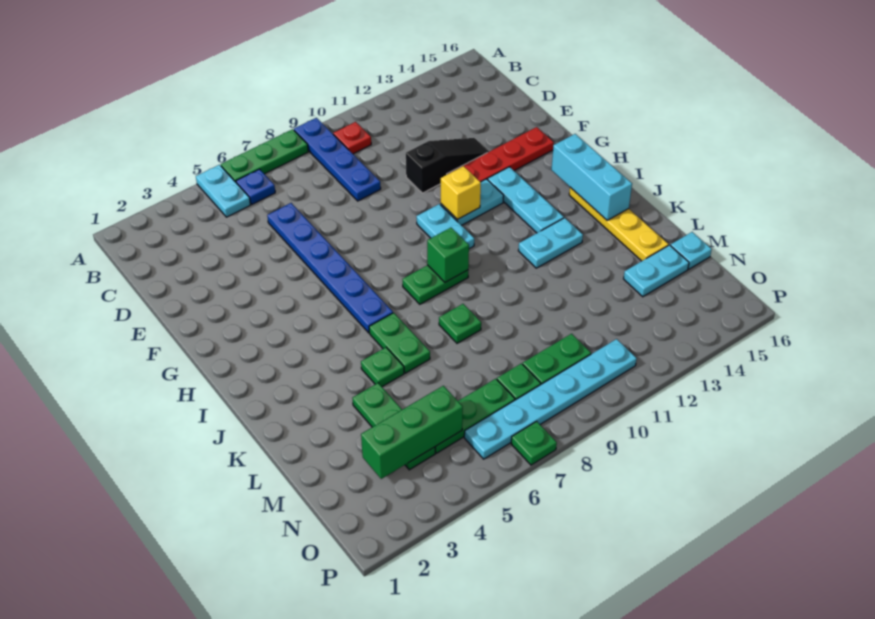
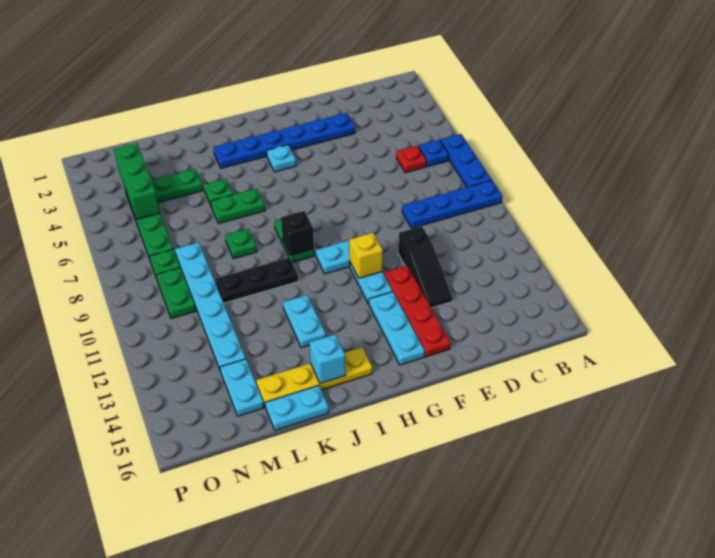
cyan 1x2 plate [196,165,250,217] -> cyan 1x2 plate moved to [265,385,329,430]
green 1x3 plate [221,129,308,182] -> blue 1x3 plate [441,134,492,187]
red 1x1 plate [333,122,371,154] -> red 1x1 plate moved to [396,146,427,173]
blue 1x6 plate [267,203,393,333] -> blue 1x6 plate moved to [213,113,355,168]
cyan 1x3 plate [488,167,564,233] -> cyan 1x3 plate turned to [369,292,425,365]
cyan 1x3 brick [552,134,632,220] -> cyan 1x1 brick [309,335,346,384]
green 1x1 brick [427,228,469,282] -> black 1x1 brick [281,211,314,256]
none -> black 1x3 plate [215,257,298,303]
cyan 1x1 plate [670,232,712,269] -> cyan 1x1 plate moved to [267,145,296,172]
cyan 1x6 plate [464,339,637,459] -> cyan 1x6 plate moved to [175,242,246,371]
green 1x1 plate [511,421,557,465] -> none

